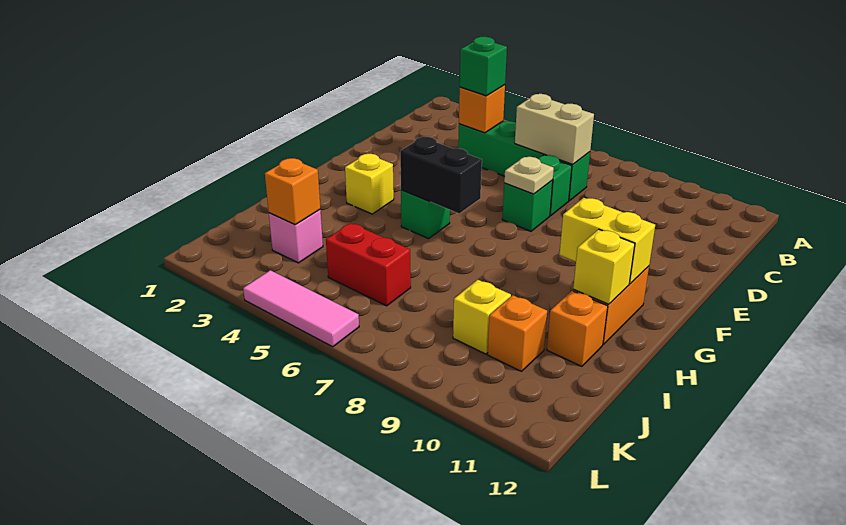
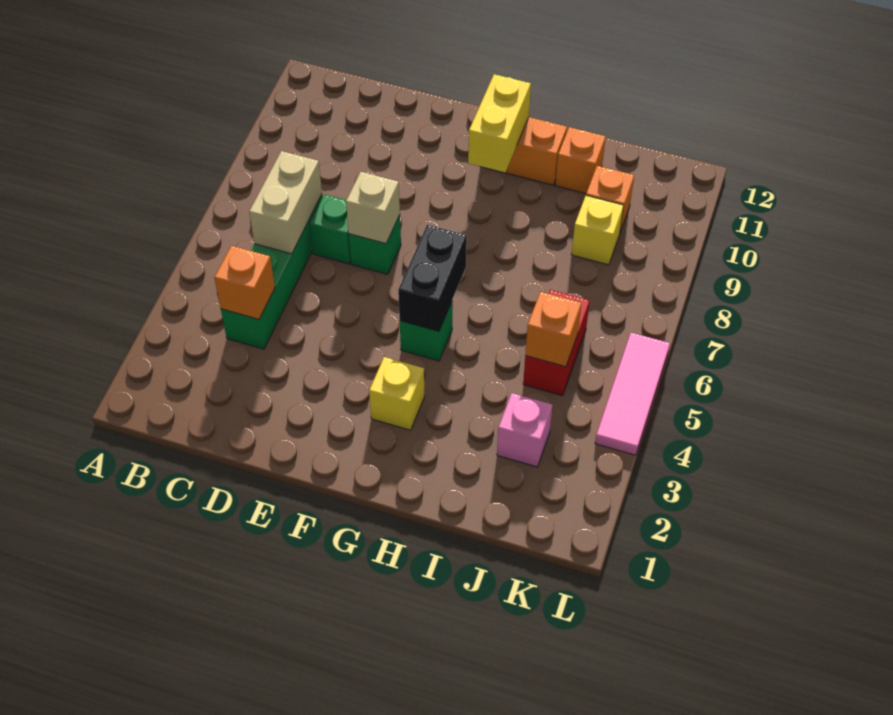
green 1x1 brick [460,37,507,96] -> none
tan 1x1 plate [504,157,554,194] -> tan 1x1 brick [346,172,400,244]
yellow 1x1 brick [573,229,635,304] -> none
orange 1x1 brick [265,158,320,225] -> orange 1x1 brick moved to [525,292,581,367]

